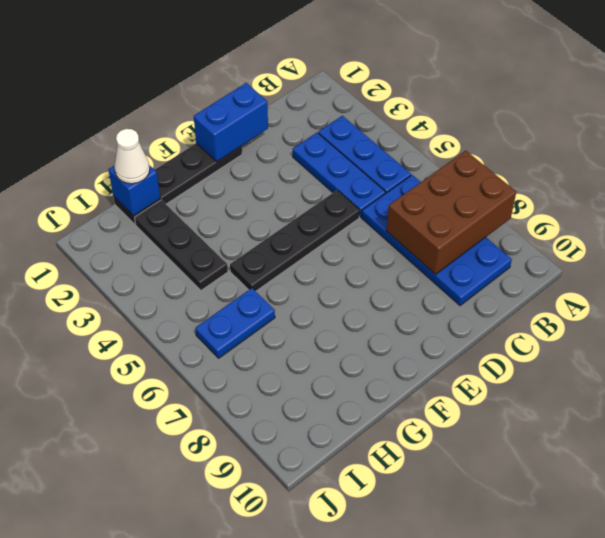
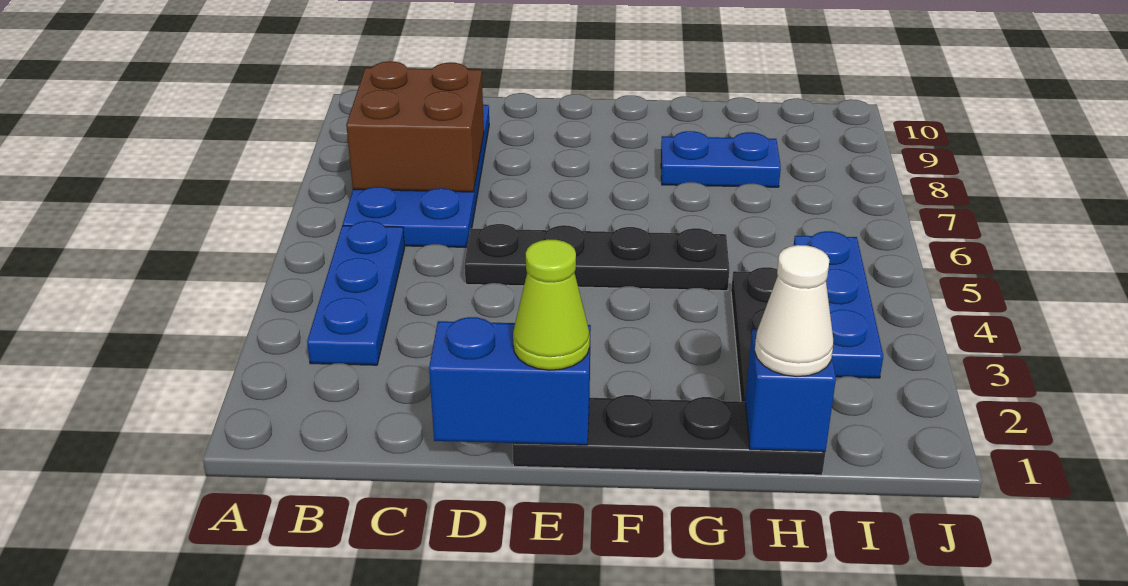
brown 2x3 brick [387,151,516,274] -> brown 2x2 brick [346,61,484,192]
blue 1x3 plate [293,133,386,217] -> blue 1x3 plate moved to [794,231,883,378]
none -> lime 1x1 cone [513,239,590,370]
blue 1x2 plate [195,288,275,358] -> blue 1x2 plate moved to [661,131,781,187]

